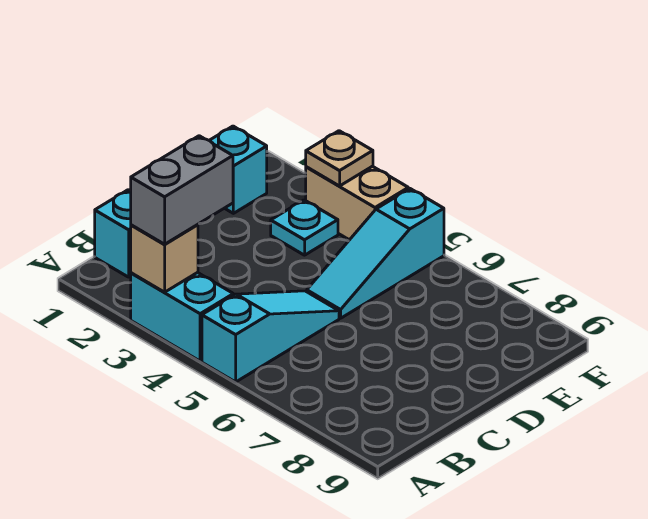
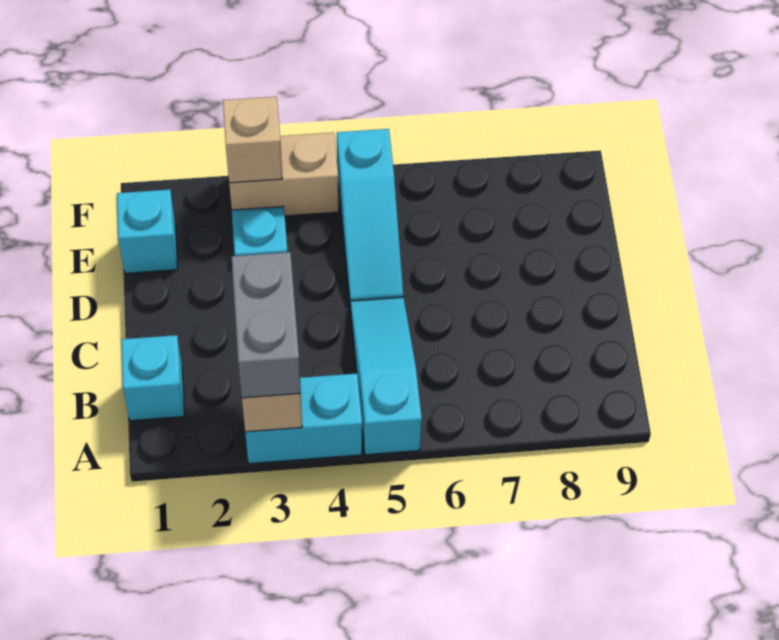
tan 1x1 plate [306,131,373,186] -> tan 1x1 brick [223,97,282,183]

